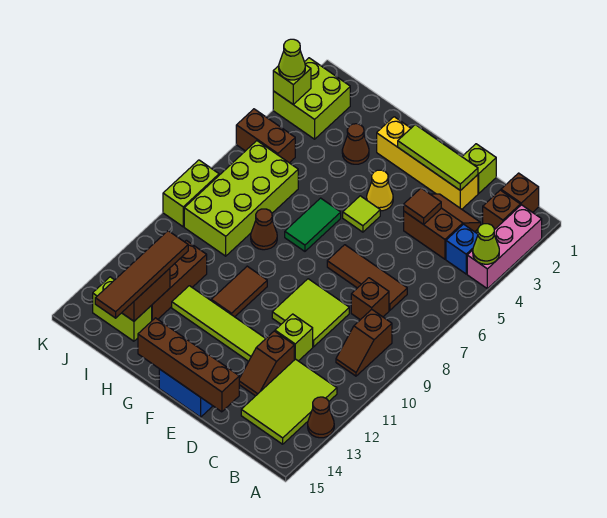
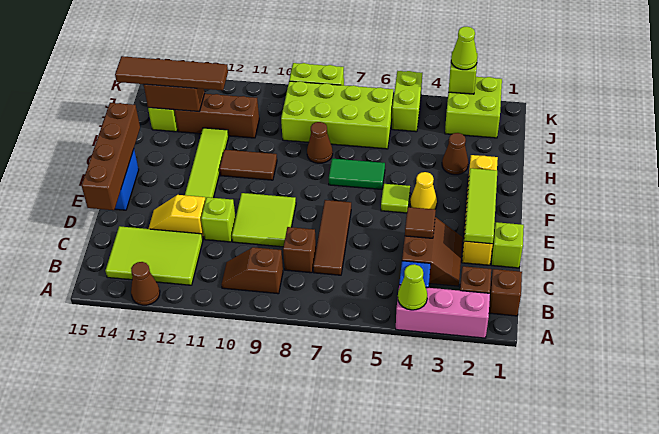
brown 1x2 slope [239,331,294,396] -> yellow 1x2 slope [149,195,206,238]
brown 1x2 brick [236,109,295,163] -> lime 1x2 brick [392,71,422,132]

